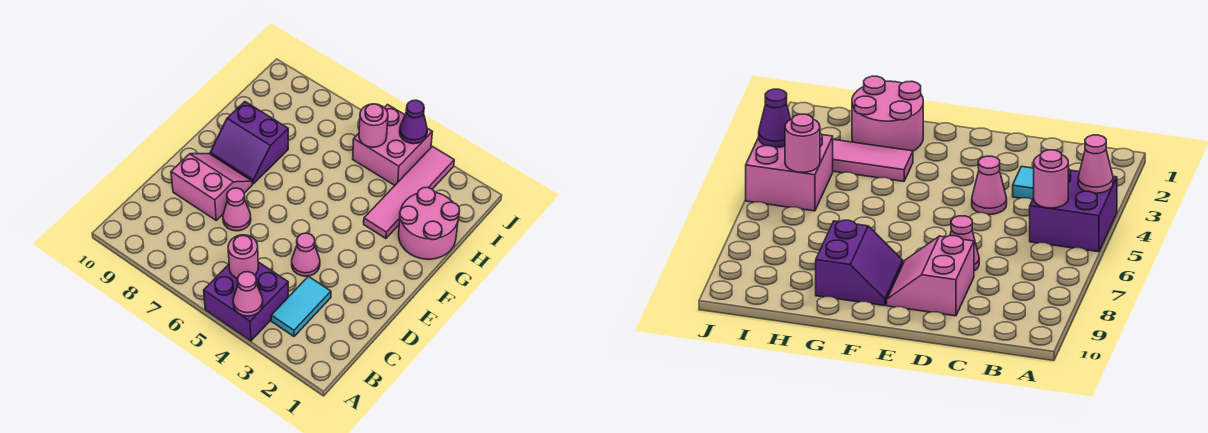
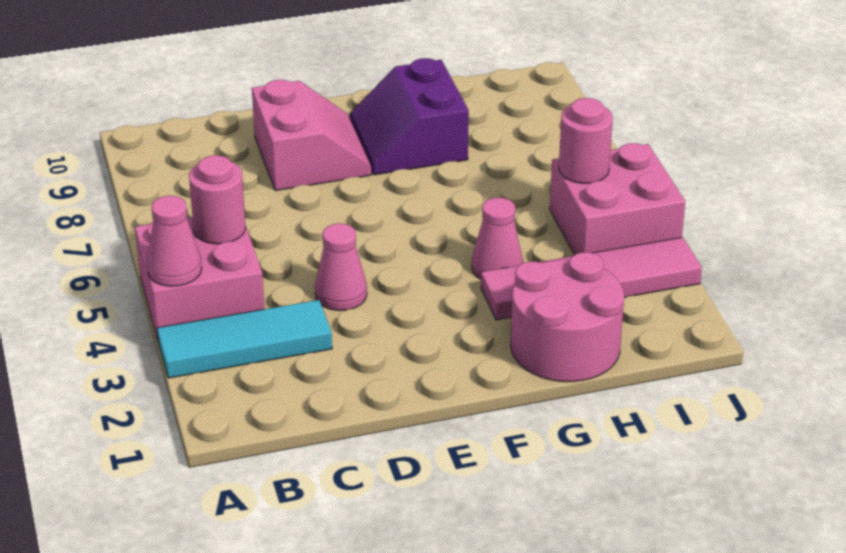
purple 2x2 brick [204,262,288,341] -> pink 2x2 brick [135,217,264,340]
cyan 1x2 tile [271,276,331,336] -> cyan 1x3 tile [157,300,332,378]
pink 1x1 cone [223,188,251,231] -> pink 1x1 cone moved to [472,198,523,279]
purple 1x1 cone [400,100,427,144] -> none

